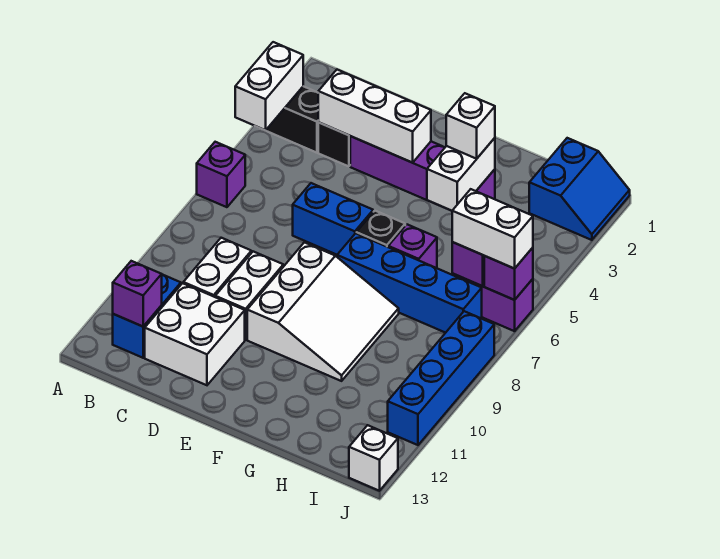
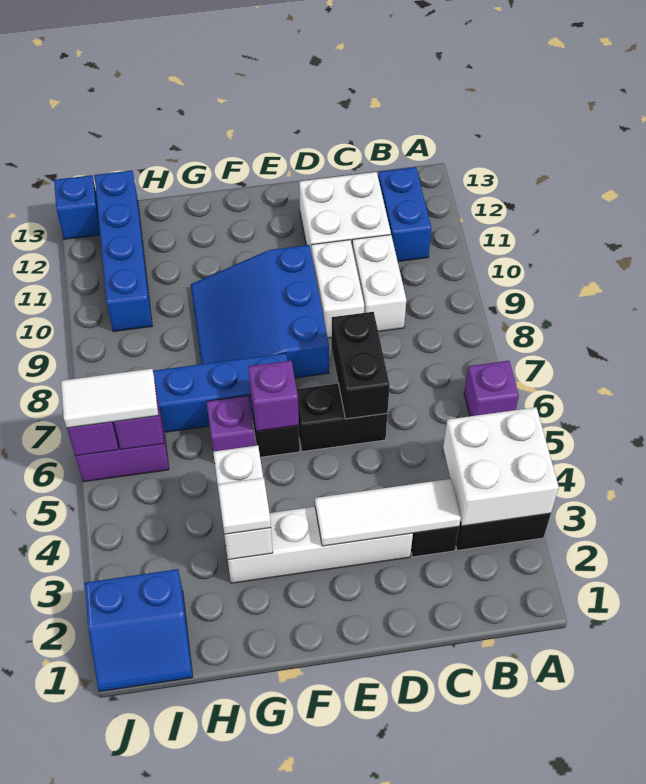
white 1x2 brick [235,42,303,130] -> white 2x2 brick [443,407,559,526]
purple 1x1 brick [113,261,162,326] -> purple 1x1 brick moved to [248,361,299,431]
white 1x3 brick [318,70,431,163] -> white 1x3 tile [315,479,461,546]
purple 1x4 brick [350,136,495,200] -> white 1x4 brick [228,507,413,583]
blue 1x2 brick [293,183,373,255] -> black 1x2 brick [297,383,388,452]
none -> black 1x2 brick [331,312,390,419]
white 3x3 slope [247,242,399,381] -> blue 3x3 slope [191,245,329,378]
white 1x1 brick [446,93,495,159] -> white 1x1 tile [218,478,271,534]
blue 2x2 slope [529,138,630,240] -> blue 2x2 slope turned to [85,569,193,692]
white 1x2 brick [452,189,533,269] -> white 1x2 tile [61,369,159,428]
blue 1x4 brick [388,311,494,445] -> blue 1x4 brick moved to [94,170,152,332]
white 1x1 brick [349,425,398,491] -> blue 1x1 brick [54,175,100,239]

